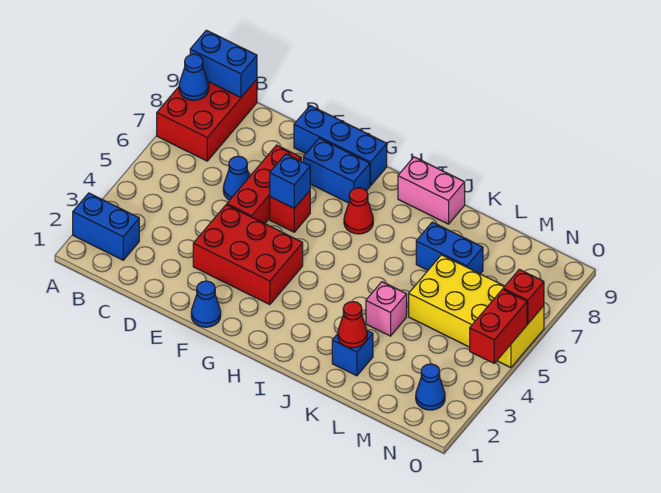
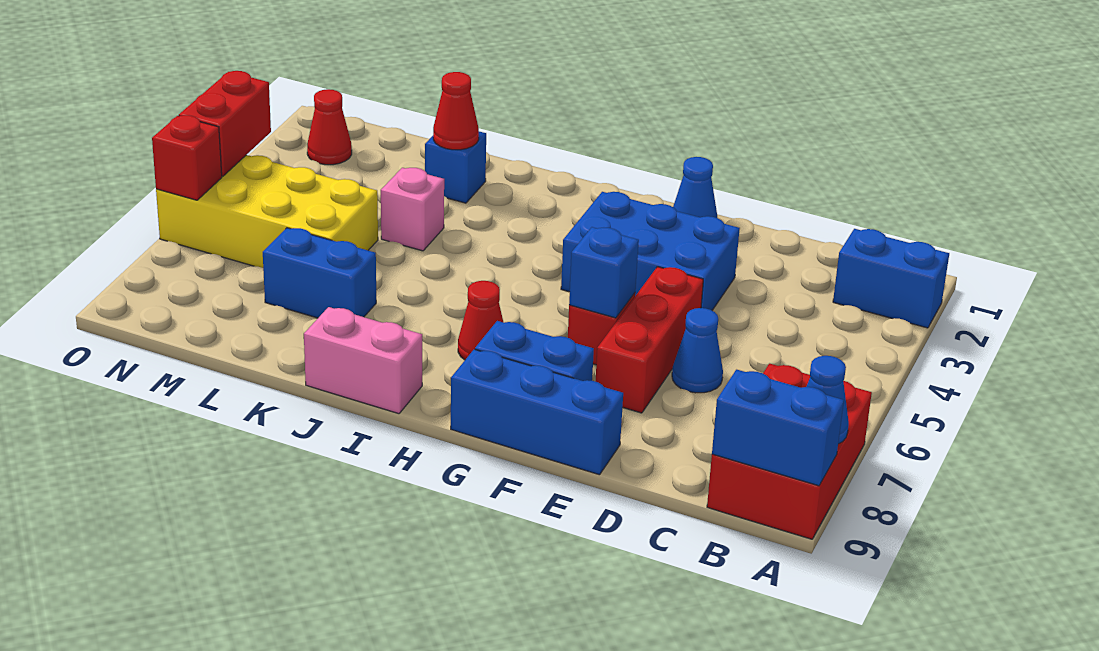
red 2x3 brick [193,205,303,305] -> blue 2x3 brick [561,192,740,310]
blue 1x1 cone [416,364,445,410] -> red 1x1 cone [307,89,352,165]

